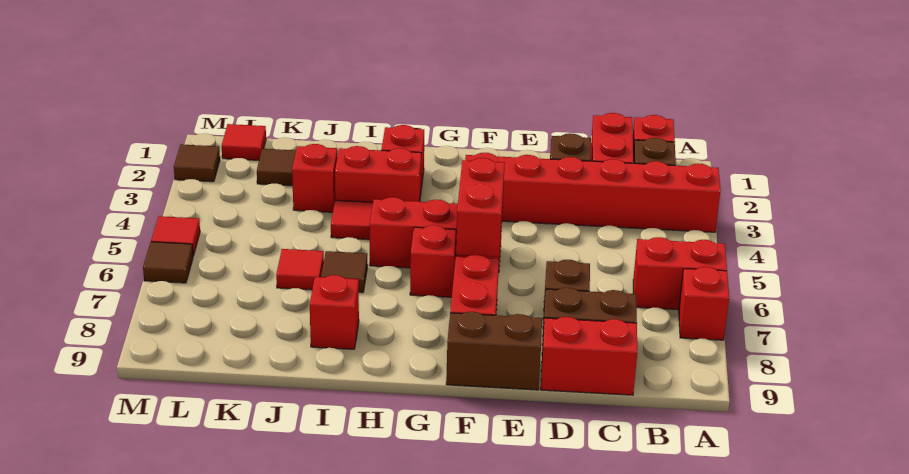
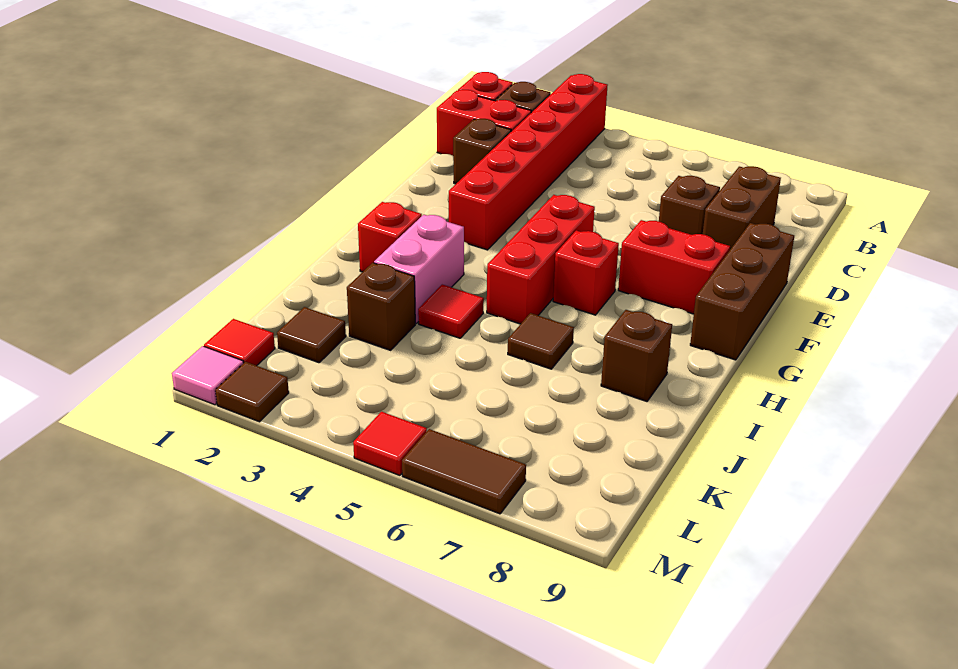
red 1x2 brick [633,237,727,310] -> none
red 1x1 brick [679,267,729,340] -> none
red 1x2 brick [541,317,637,395] -> none
brown 1x2 brick [446,312,542,390] -> brown 1x3 brick [690,223,794,360]
red 1x2 brick [456,158,504,257] -> none
red 1x2 brick [335,146,421,202] -> pink 1x2 brick [374,215,464,324]
red 1x1 brick [310,275,359,349] -> brown 1x1 brick [601,310,672,401]
red 1x1 brick [292,144,337,212] -> brown 1x1 brick [347,263,415,350]
red 1x1 tile [276,249,324,290] -> none
none -> pink 1x1 tile [172,346,243,405]
brown 1x1 tile [143,242,193,283] -> brown 1x2 tile [402,429,526,514]

